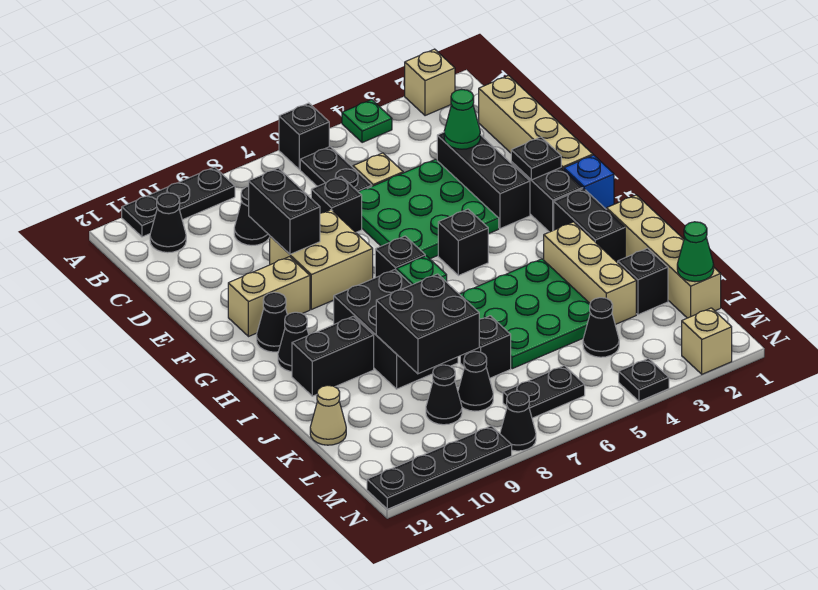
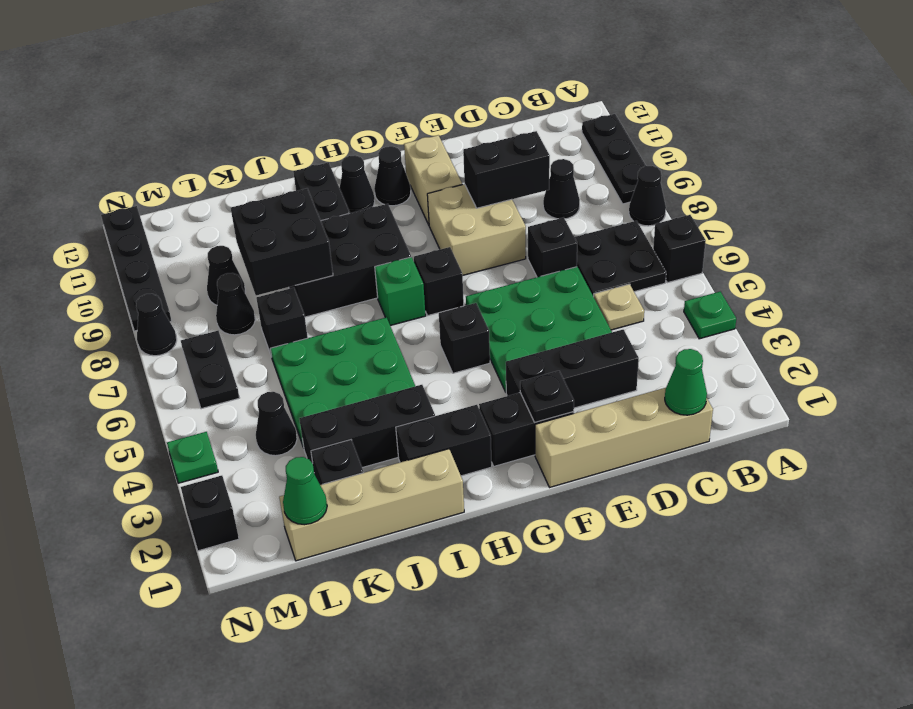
tan 1x1 brick [405,49,455,116] -> none
black 1x2 plate [300,147,372,192] -> black 2x2 plate [575,221,666,297]
black 1x1 cone [150,193,186,253] -> black 1x1 cone moved to [629,166,666,226]
green 1x1 cone [444,90,480,149] -> green 1x1 cone moved to [665,349,707,415]
blue 1x1 brick [564,155,614,210] -> none
tan 1x3 brick [544,222,636,324] -> black 1x3 brick [299,385,435,468]
tan 1x1 cone [310,385,346,445] -> none
tan 1x1 brick [682,308,732,374] -> black 1x1 brick [181,476,239,551]
black 1x1 plate [619,358,669,401] -> green 1x1 plate [167,432,218,483]

